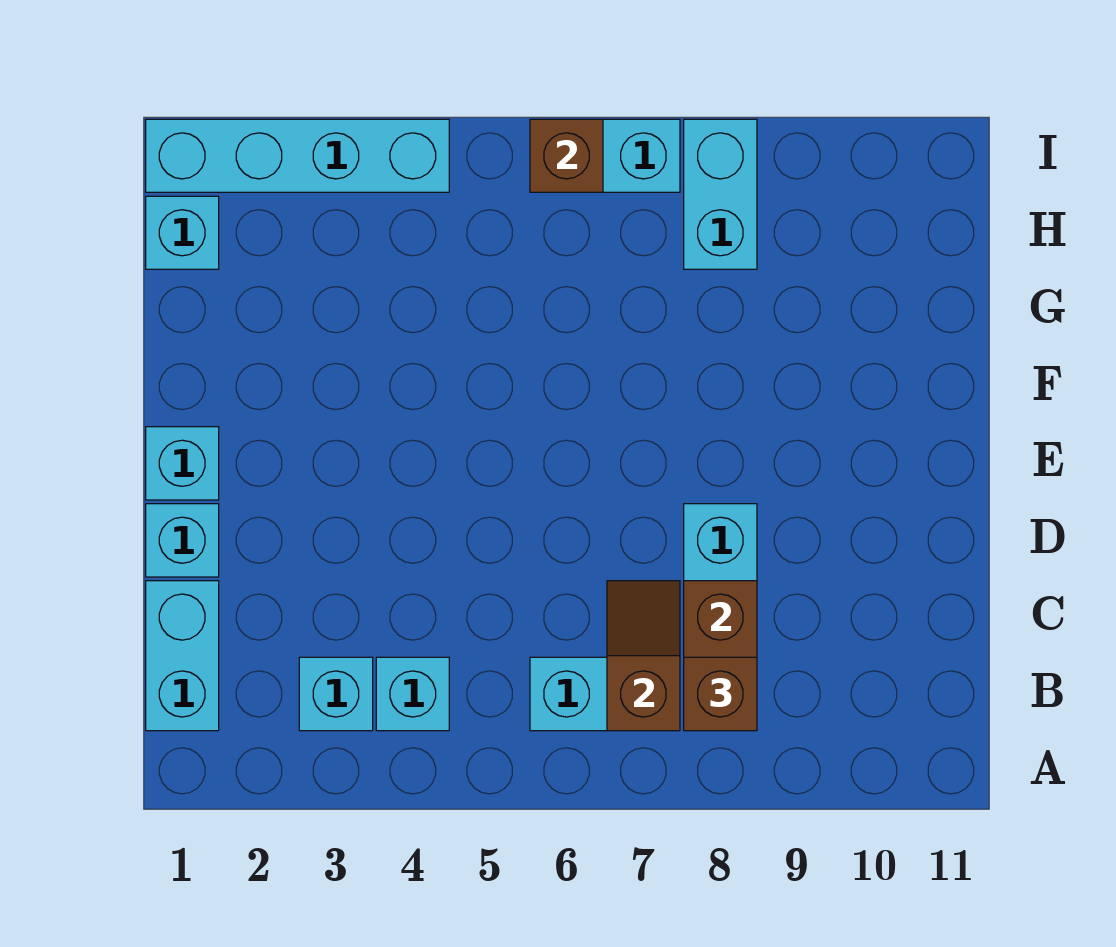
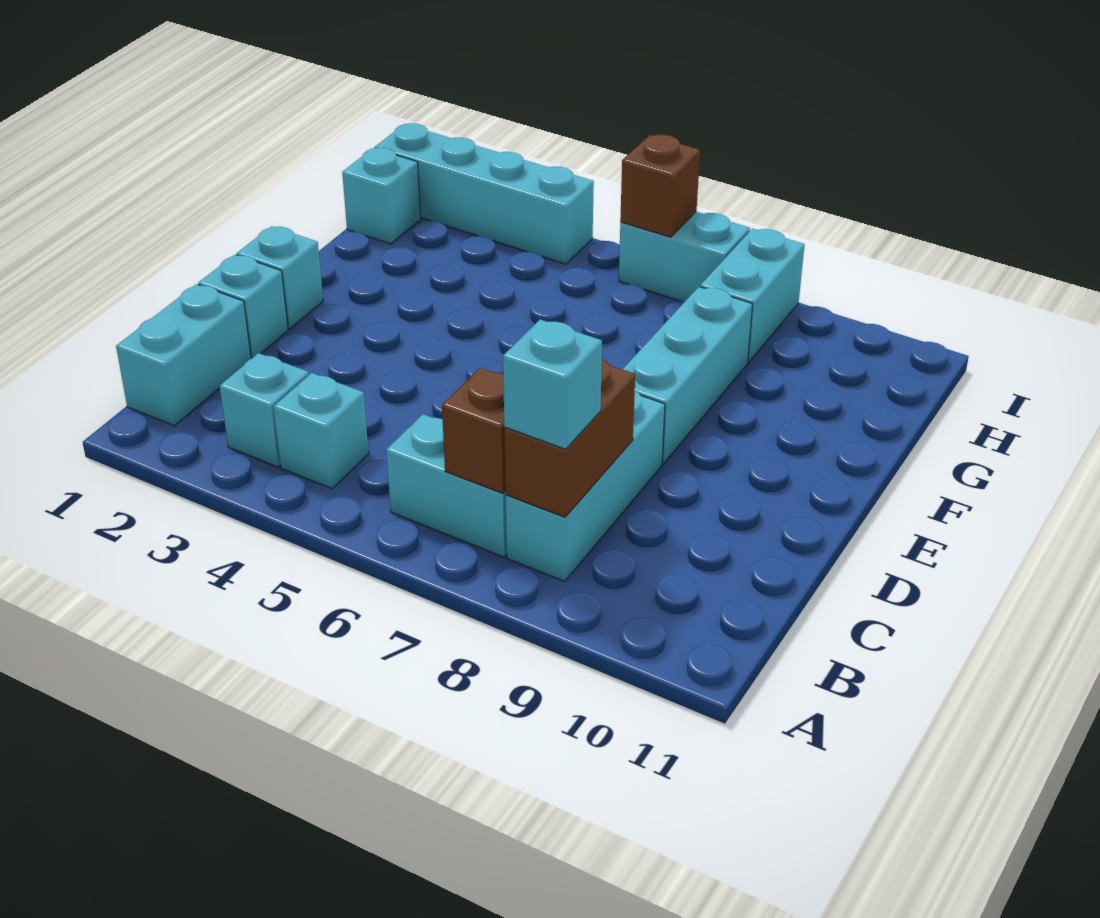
brown 1x1 brick [684,657,757,731] -> cyan 1x1 brick [503,319,602,449]
none -> cyan 1x3 brick [623,287,753,464]

